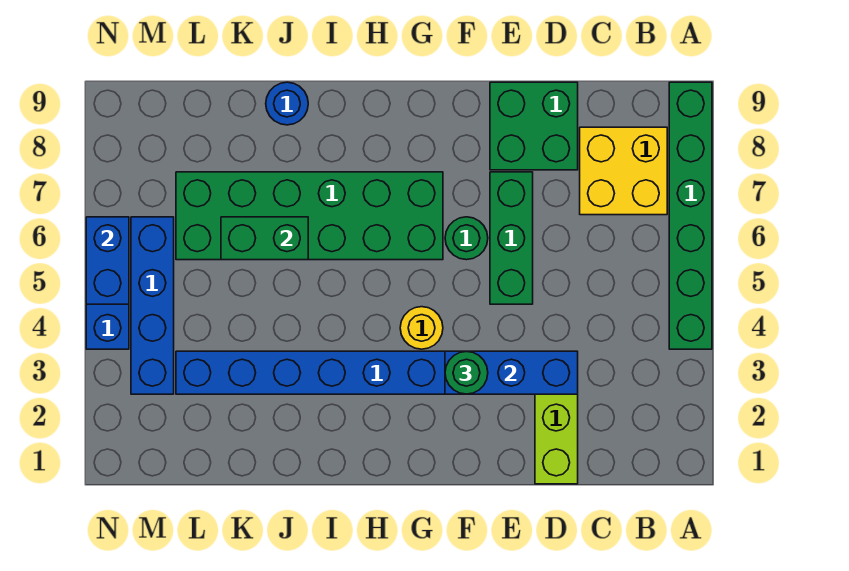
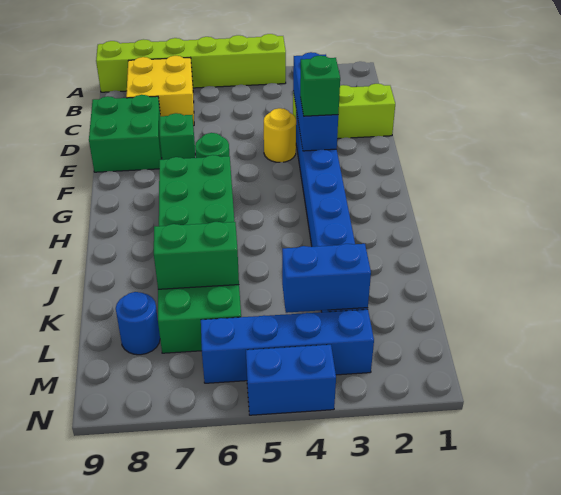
green 1x6 brick [669,82,712,349] -> lime 1x6 brick [96,34,286,92]
green 1x3 brick [490,172,533,304] -> green 1x1 brick [160,113,195,160]
green 1x1 round brick [445,351,488,394] -> green 1x1 brick [300,56,340,116]
yellow 1x1 round brick [400,307,443,349] -> yellow 1x1 round brick moved to [264,108,296,162]
green 1x2 brick [221,217,308,260] -> green 1x2 brick turned to [154,222,239,289]
blue 1x1 round brick [266,82,308,125] -> blue 1x1 round brick moved to [116,292,160,355]
blue 1x2 brick [86,217,129,304] -> blue 1x2 brick moved to [282,244,371,313]

